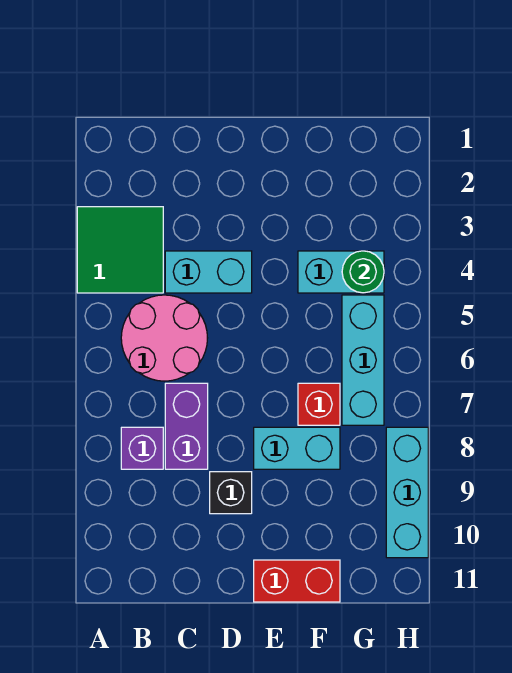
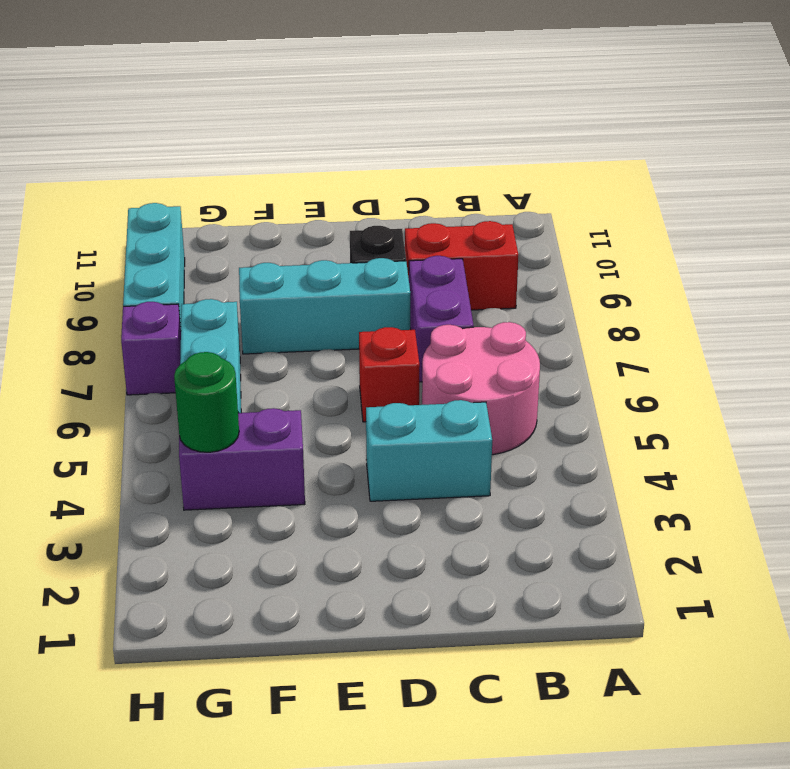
green 2x2 tile [77,207,163,293] -> none
purple 1x1 brick [121,427,163,469] -> purple 1x1 brick moved to [121,302,181,395]
cyan 1x2 brick [254,427,340,469] -> cyan 1x3 brick [239,258,410,354]
red 1x2 brick [254,560,340,602] -> red 1x2 brick moved to [405,221,518,310]
cyan 1x2 brick [298,251,384,293] -> purple 1x2 brick [179,408,305,510]
red 1x1 brick [298,383,340,425] -> red 1x1 brick moved to [359,327,420,422]

